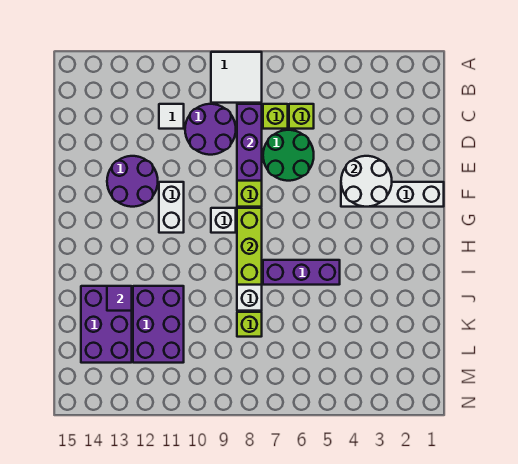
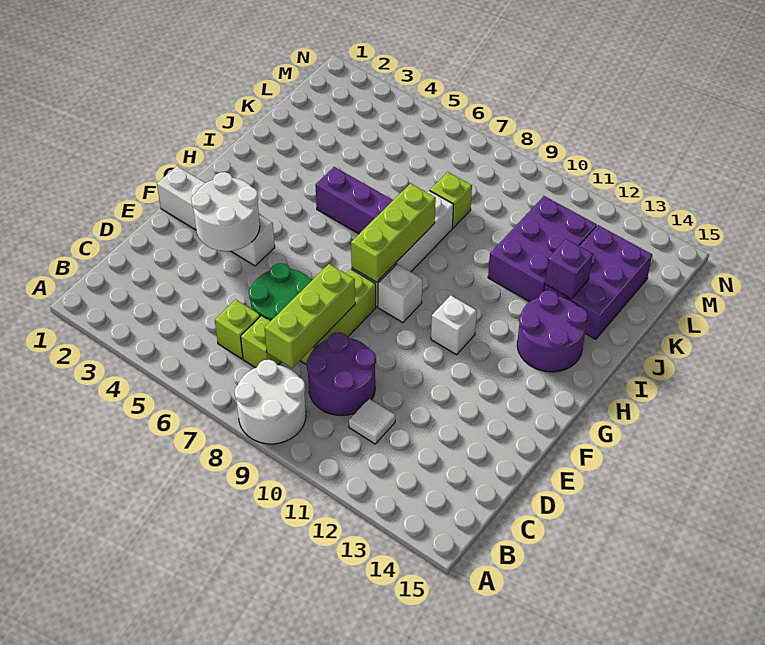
white 2x2 tile [211,52,262,103] -> white 2x2 round brick [235,360,306,444]
purple 1x3 brick [237,104,262,181] -> lime 1x3 brick [265,264,355,368]
purple 2x2 round brick [107,156,158,207] -> purple 2x2 round brick moved to [517,290,588,372]
white 1x2 brick [159,182,184,233] -> white 1x1 brick [431,295,477,355]
purple 1x1 tile [107,286,132,311] -> purple 1x1 brick [545,239,593,299]

